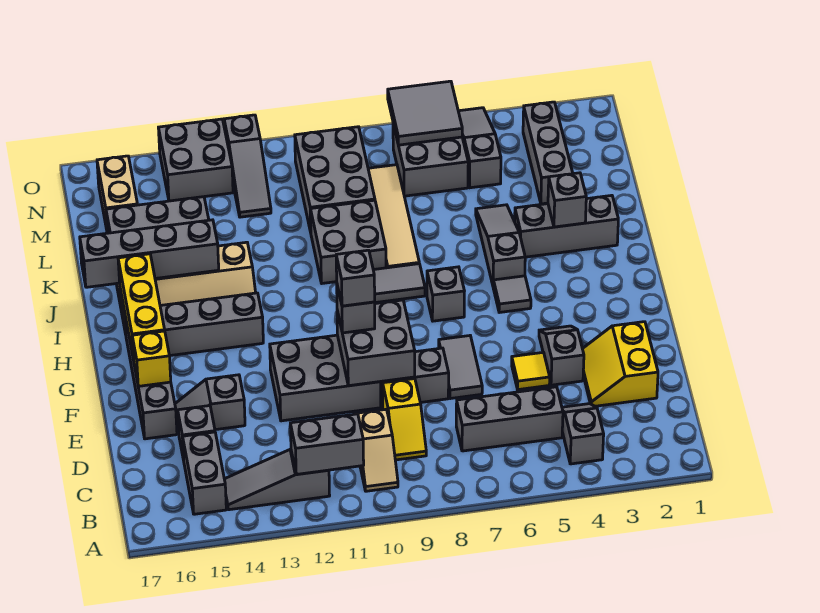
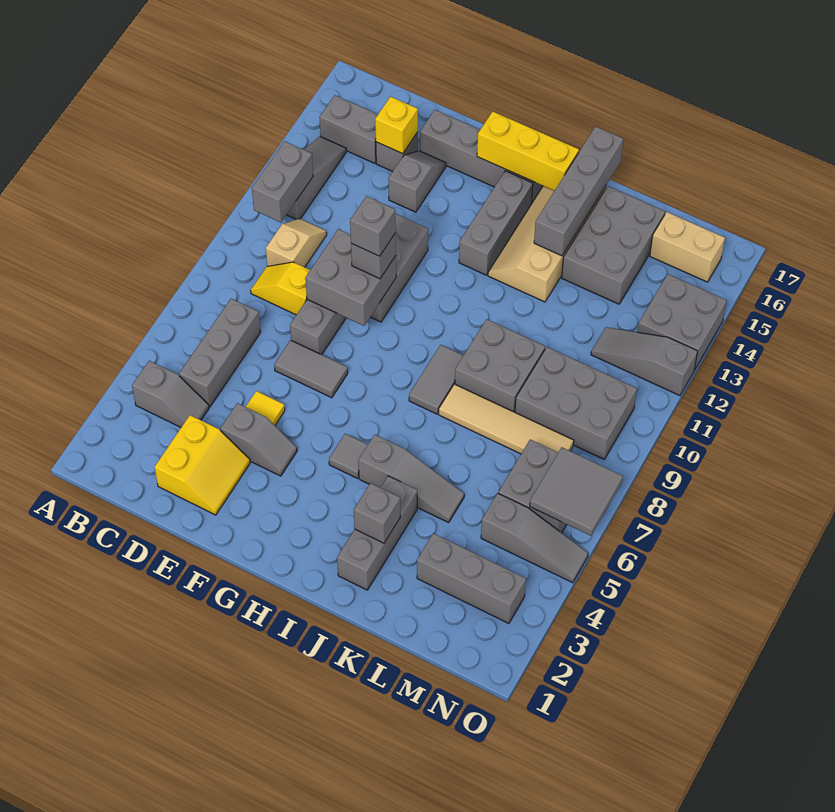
tan 1x2 slope [355,409,398,491] -> tan 1x2 slope turned to [266,219,327,267]
yellow 2x2 slope [583,322,658,406] -> yellow 2x2 slope turned to [155,415,250,515]
yellow 1x1 brick [132,331,171,386] -> yellow 1x1 brick moved to [375,97,418,154]
grey 1x1 brick [427,267,464,321] -> none

